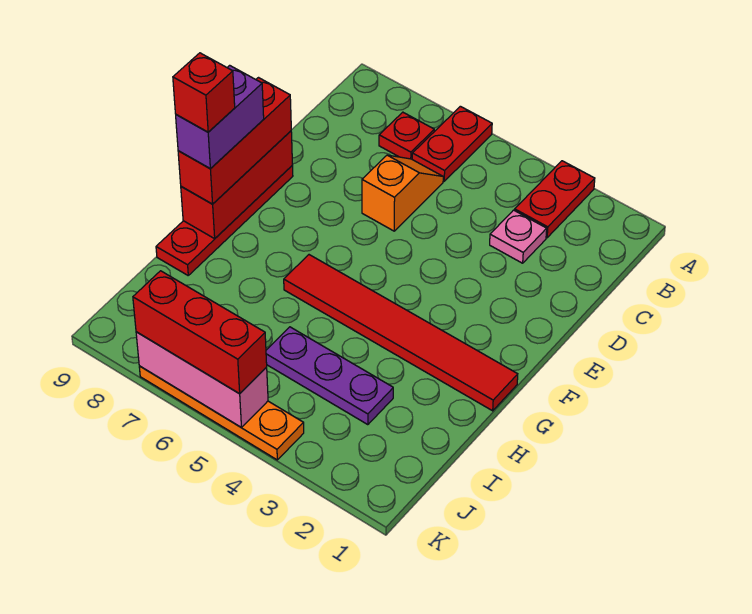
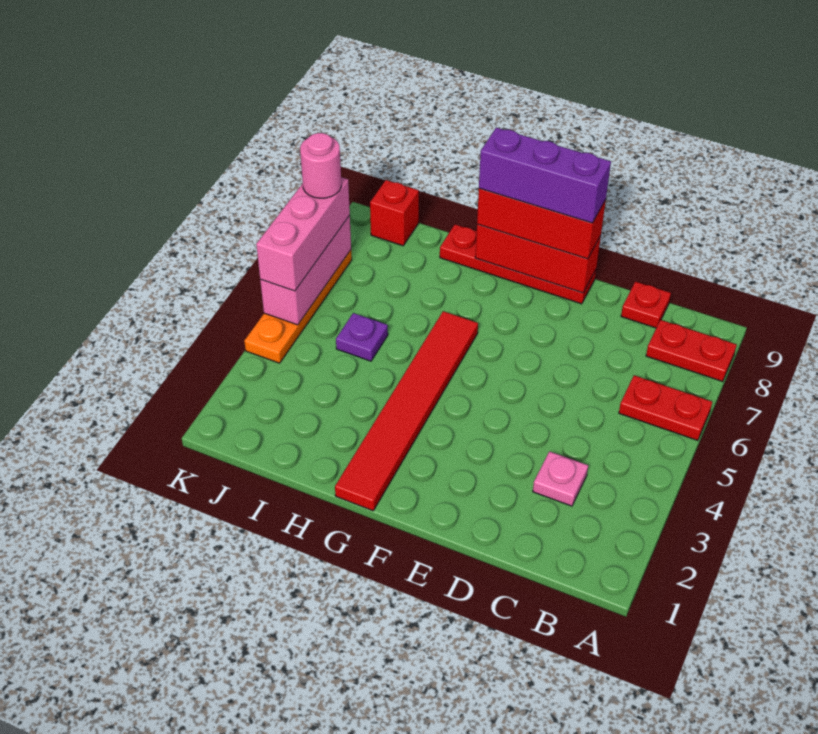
red 1x2 plate [515,161,595,238] -> red 1x2 plate moved to [646,320,737,382]
red 1x1 plate [379,112,434,159] -> red 1x1 plate moved to [621,281,671,328]
orange 1x2 slope [362,155,443,231] -> none
purple 1x2 brick [176,65,264,169] -> purple 1x3 brick [479,128,611,223]
red 1x1 brick [173,53,235,132] -> red 1x1 brick moved to [370,180,419,246]
purple 1x3 plate [266,327,393,425] -> purple 1x1 plate [336,313,388,361]
red 1x3 brick [133,271,267,394] -> pink 1x3 brick [256,177,350,291]
none -> pink 1x1 round brick [300,133,341,198]

